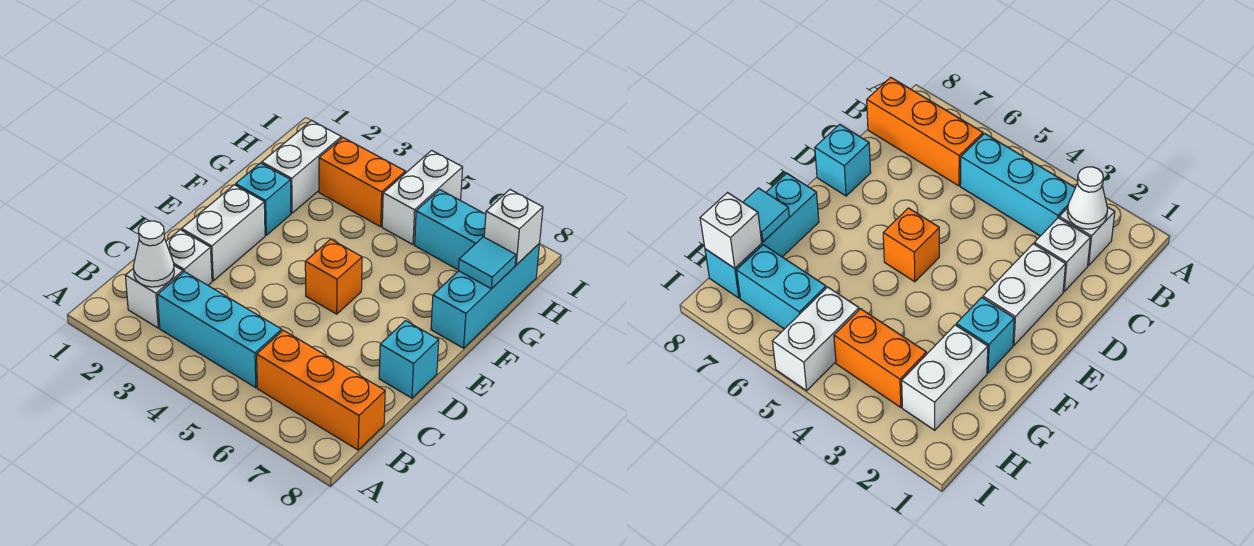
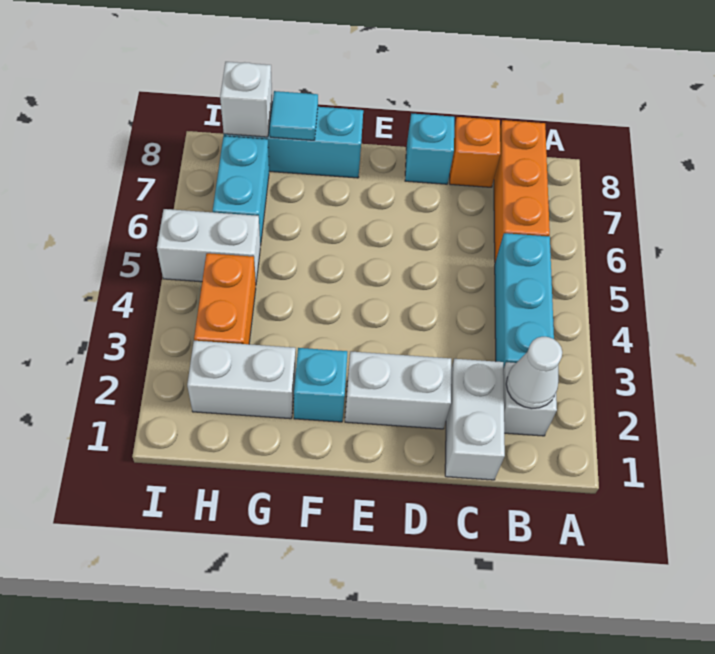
white 1x1 brick [166,230,212,285] -> white 1x2 brick [445,359,505,480]
orange 1x1 brick [305,239,362,314] -> orange 1x1 brick moved to [450,117,500,187]

